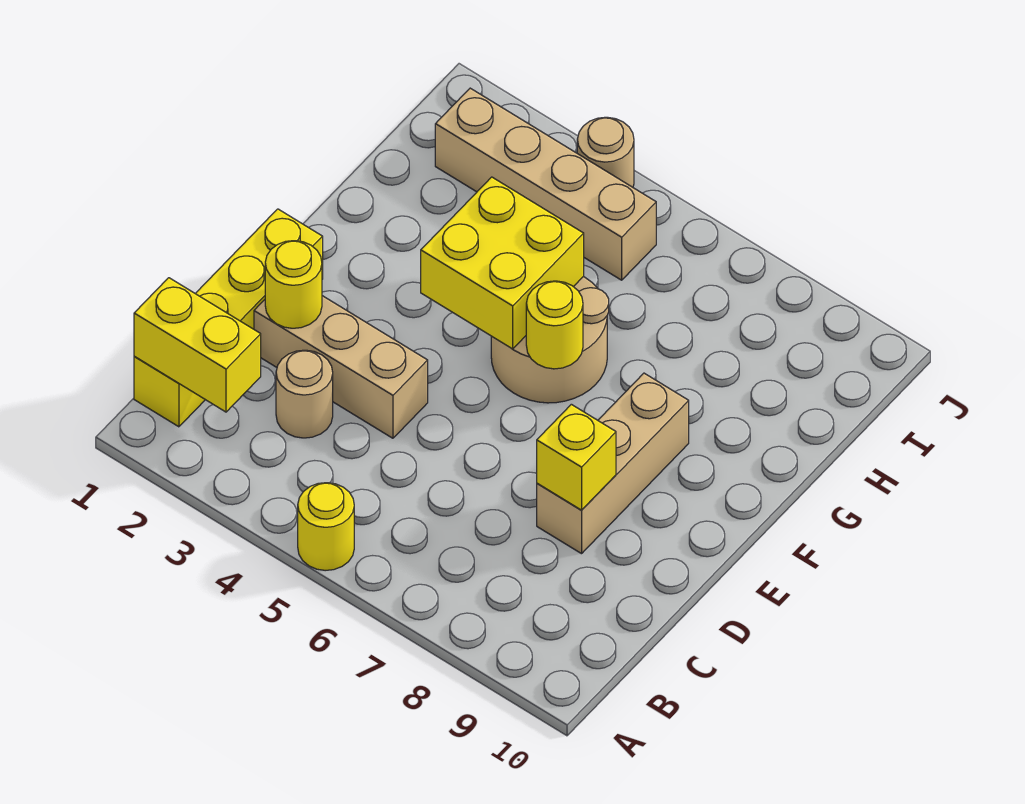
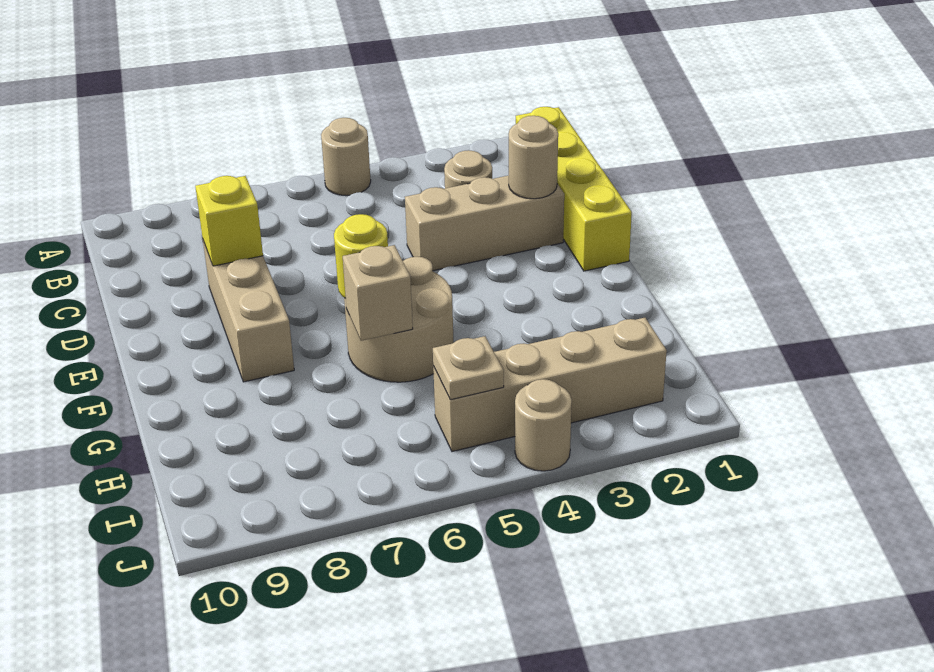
yellow 1x1 round brick [298,483,354,571] -> tan 1x1 round brick [321,118,371,196]
yellow 1x2 brick [134,278,261,412] -> none
yellow 1x1 round brick [265,241,322,328] -> tan 1x1 round brick [509,116,558,199]
yellow 2x2 brick [421,177,584,349] -> none
none -> tan 1x1 brick [343,245,413,341]
none -> tan 1x1 plate [433,336,504,400]

